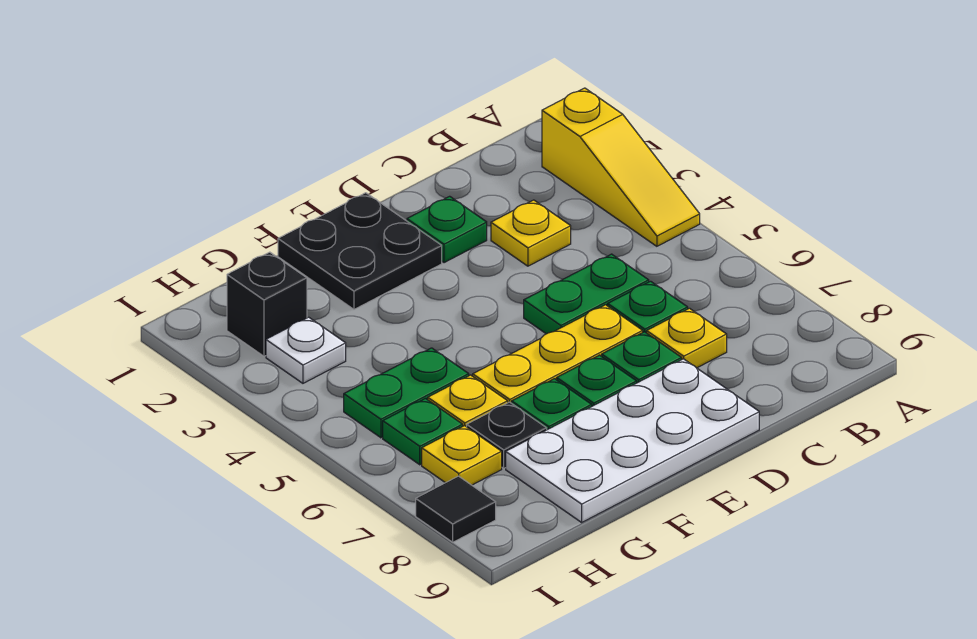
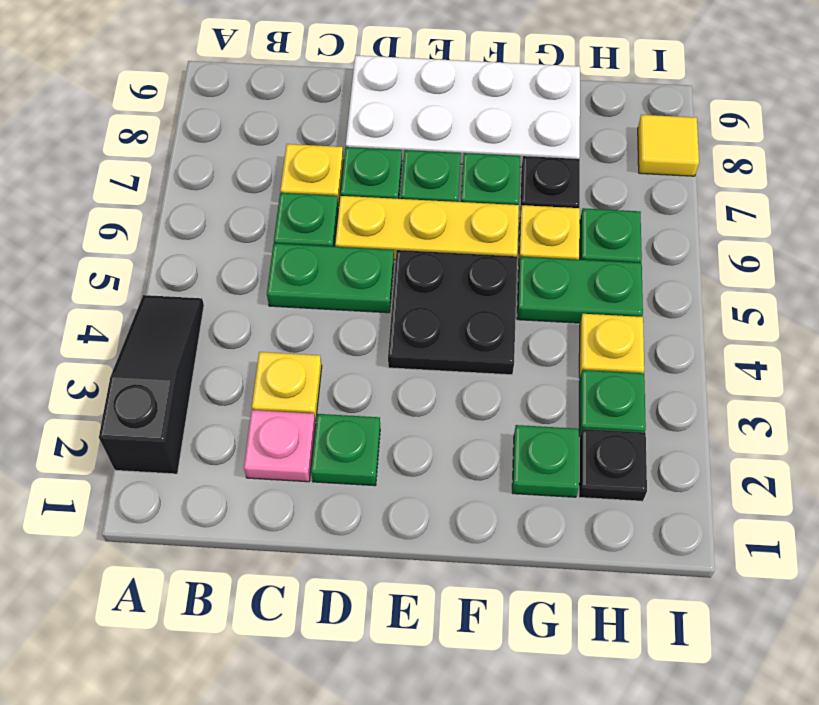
yellow 1x3 slope [542,88,700,246] -> black 1x3 slope [99,295,204,474]
none -> pink 1x1 plate [244,410,316,482]
black 2x2 plate [278,193,442,309] -> black 2x2 plate moved to [388,250,517,375]
none -> green 1x1 plate [512,425,579,497]
black 1x1 brick [227,252,307,356] -> black 1x1 plate [579,429,647,501]
white 1x1 plate [266,317,346,383] -> green 1x1 plate [579,370,646,436]
yellow 1x1 plate [422,425,502,485] -> yellow 1x1 plate moved to [579,314,644,378]
black 1x1 tile [416,476,496,542] -> yellow 1x1 tile [638,115,699,176]

